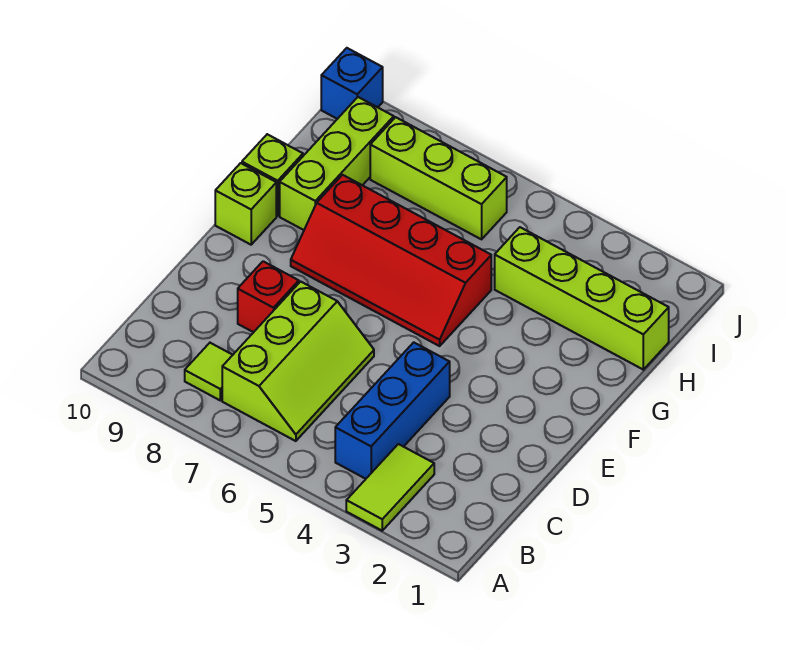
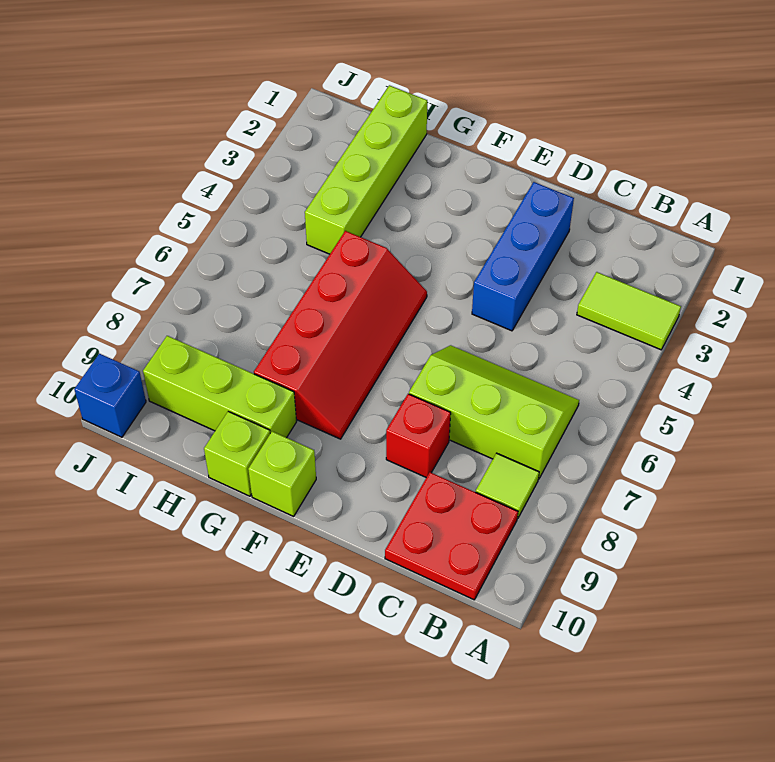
blue 1x3 brick [335,342,450,479] -> blue 1x3 brick turned to [472,182,574,331]
none -> red 2x2 plate [385,472,518,600]
lime 1x3 brick [370,117,507,239] -> none

